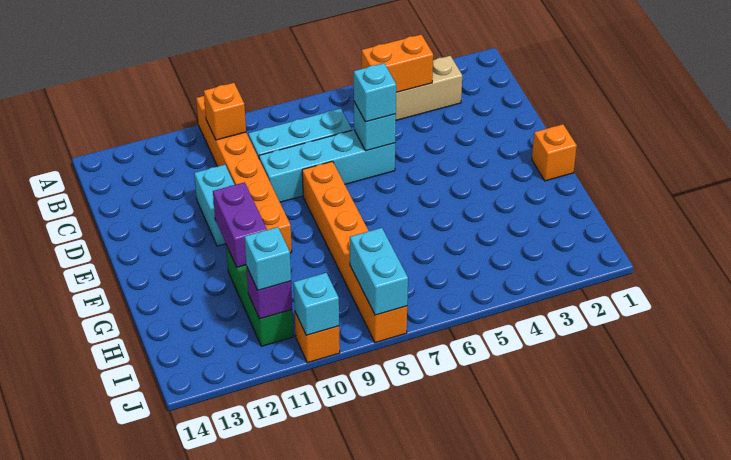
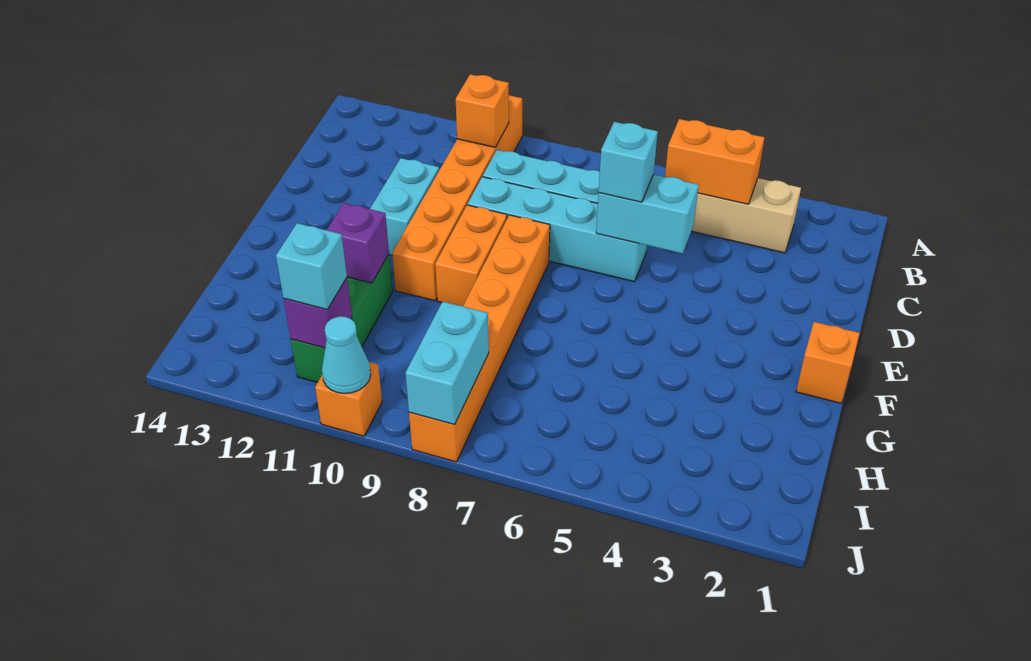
cyan 1x1 brick [354,102,396,151] -> cyan 1x2 brick [596,174,699,254]
none -> orange 1x2 brick [435,205,507,306]
purple 1x2 brick [213,182,267,267] -> purple 1x1 brick [327,203,389,283]
cyan 1x1 brick [293,273,339,335] -> cyan 1x1 cone [322,316,371,394]

